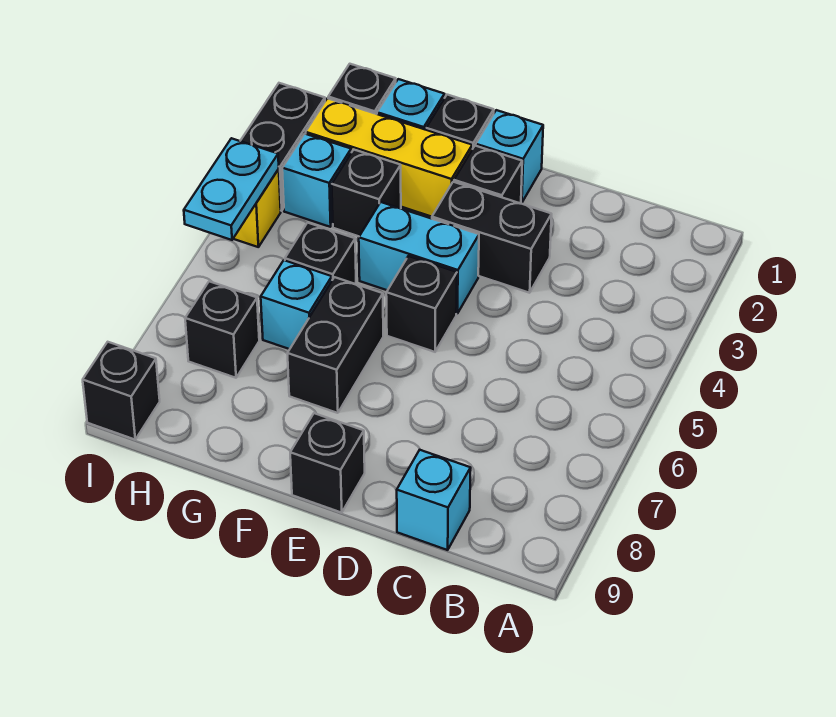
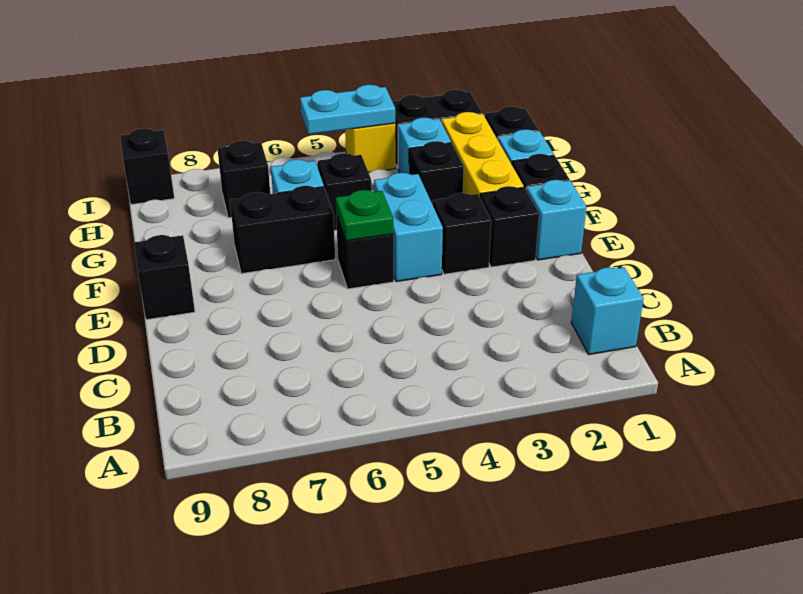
cyan 1x1 brick [397,450,471,550] -> cyan 1x1 brick moved to [571,267,644,355]
black 1x2 brick [432,182,552,293] -> black 1x1 brick [433,193,491,274]
none -> green 1x1 plate [336,190,394,241]

